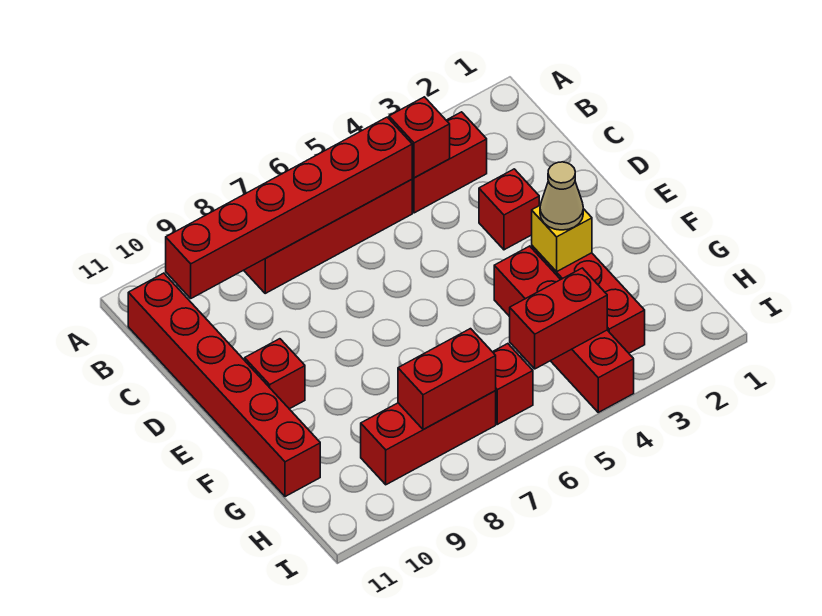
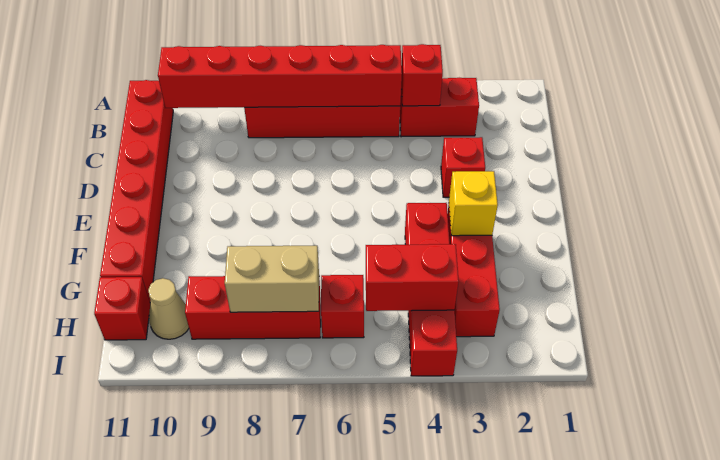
red 1x1 brick [245,339,305,409] -> red 1x1 brick moved to [94,277,150,340]
tan 1x1 cone [540,162,583,230] -> tan 1x1 cone moved to [148,278,189,339]
red 1x2 brick [398,329,496,430] -> tan 1x2 brick [225,246,319,312]

